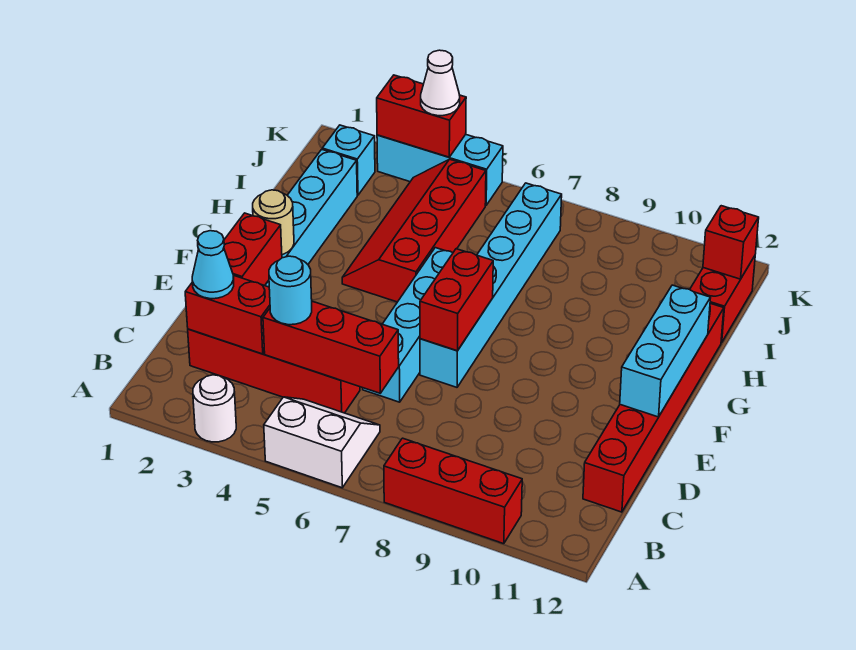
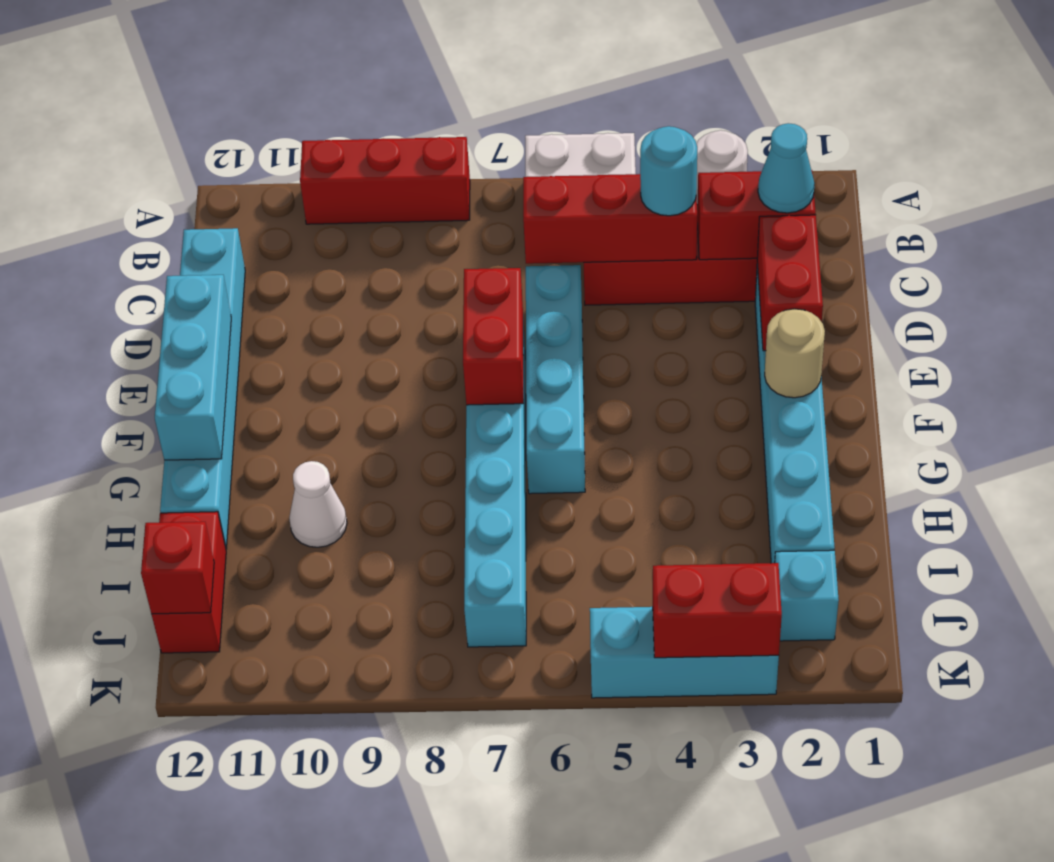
red 1x6 brick [583,303,724,512] -> cyan 1x6 brick [160,228,245,549]
red 2x4 slope [342,159,486,302] -> none
white 1x1 cone [421,50,460,116] -> white 1x1 cone moved to [289,461,347,547]

